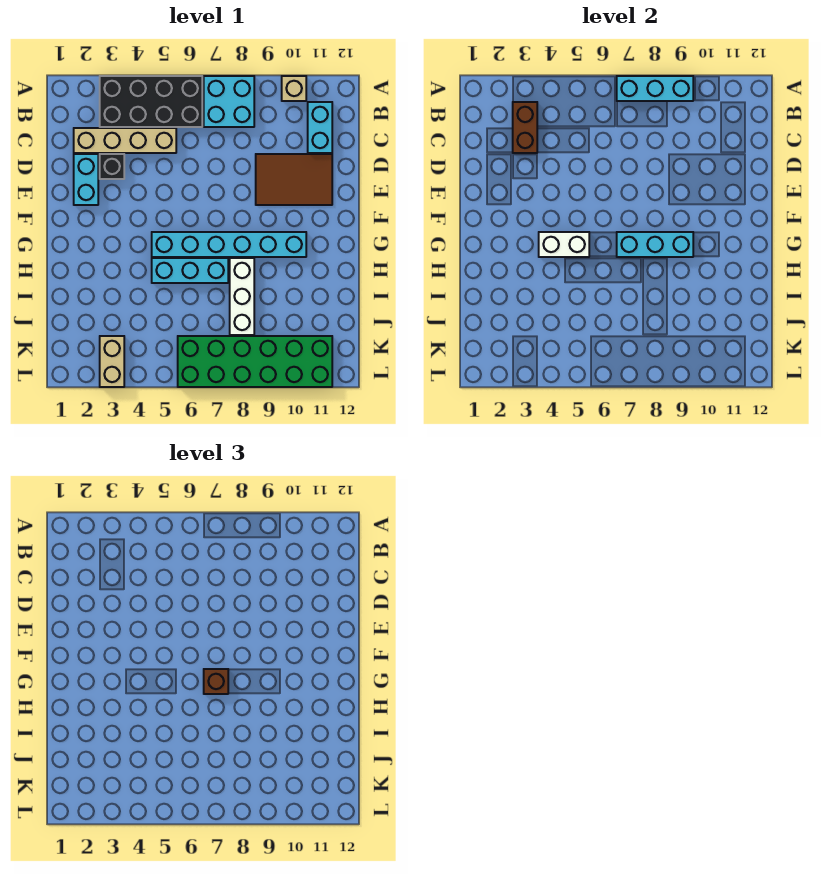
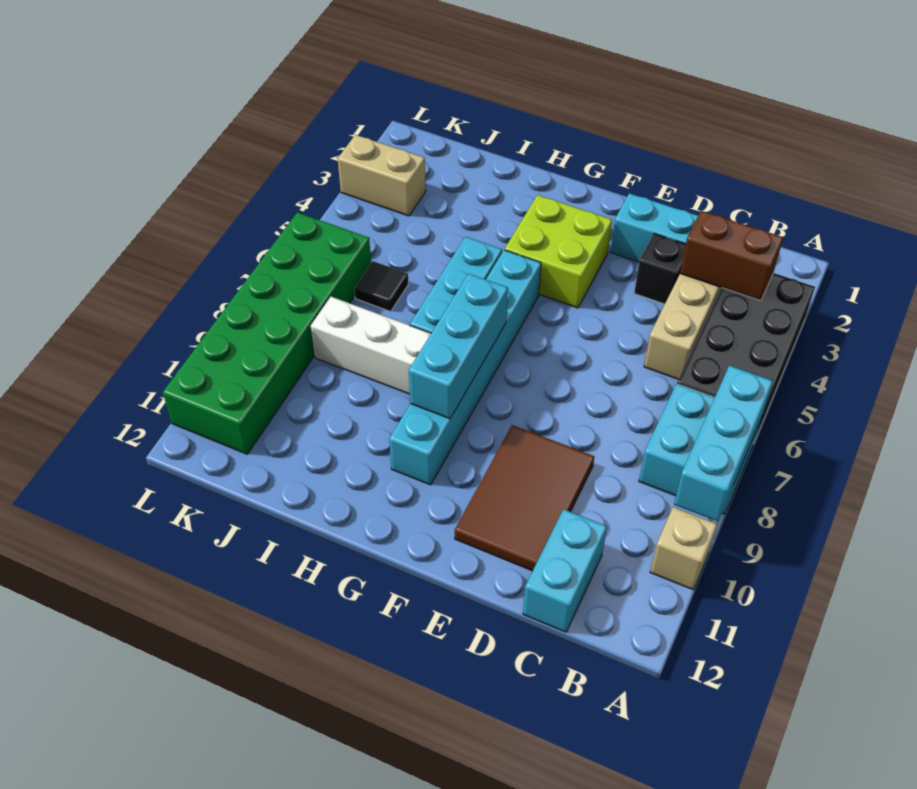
cyan 1x2 brick [308,102,332,153] -> cyan 1x2 brick turned to [523,509,607,632]
none -> lime 2x2 brick [505,195,612,308]
white 1x2 brick [539,232,589,257] -> none
brown 1x1 brick [204,669,228,694] -> none
none -> black 1x1 tile [354,261,408,311]

